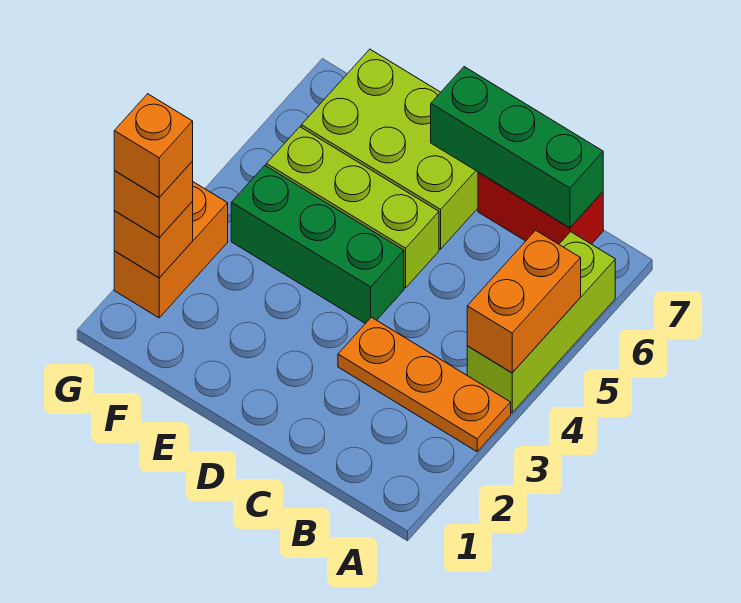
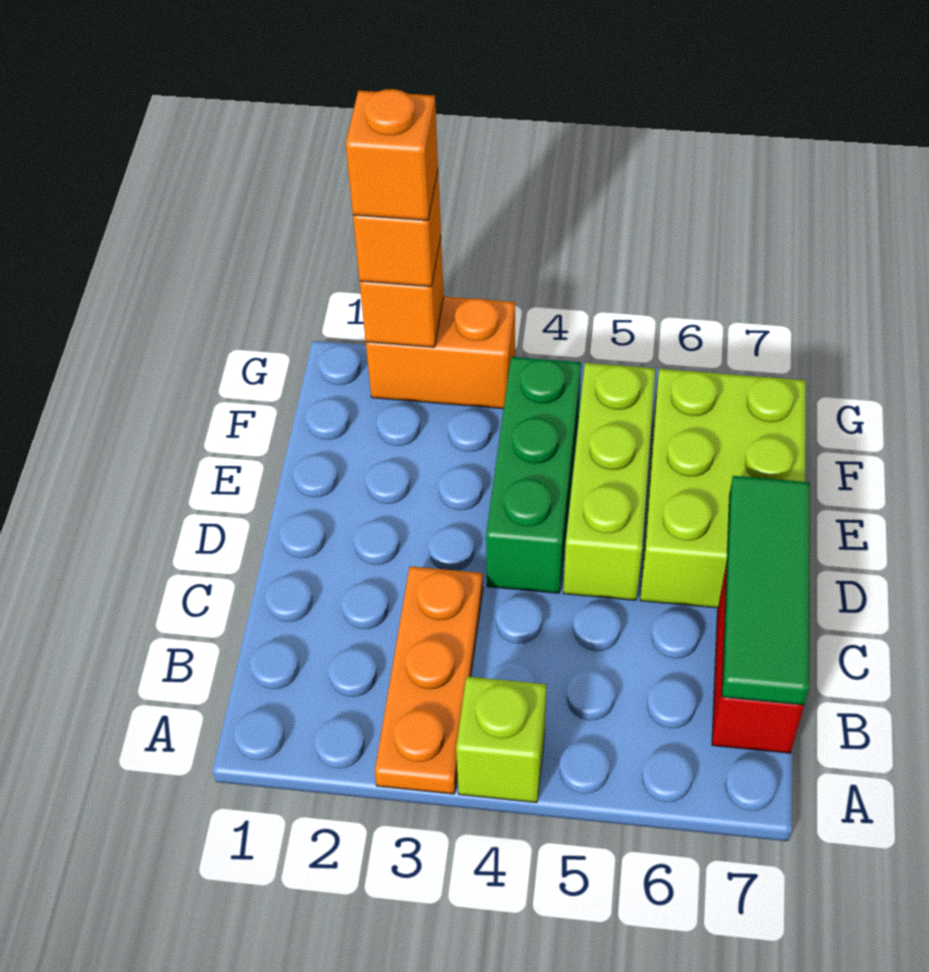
lime 1x3 brick [467,232,615,413] -> lime 1x1 brick [456,677,547,803]
orange 1x2 brick [467,230,581,373] -> none
green 1x3 brick [431,67,603,228] -> green 1x3 tile [722,476,810,705]

